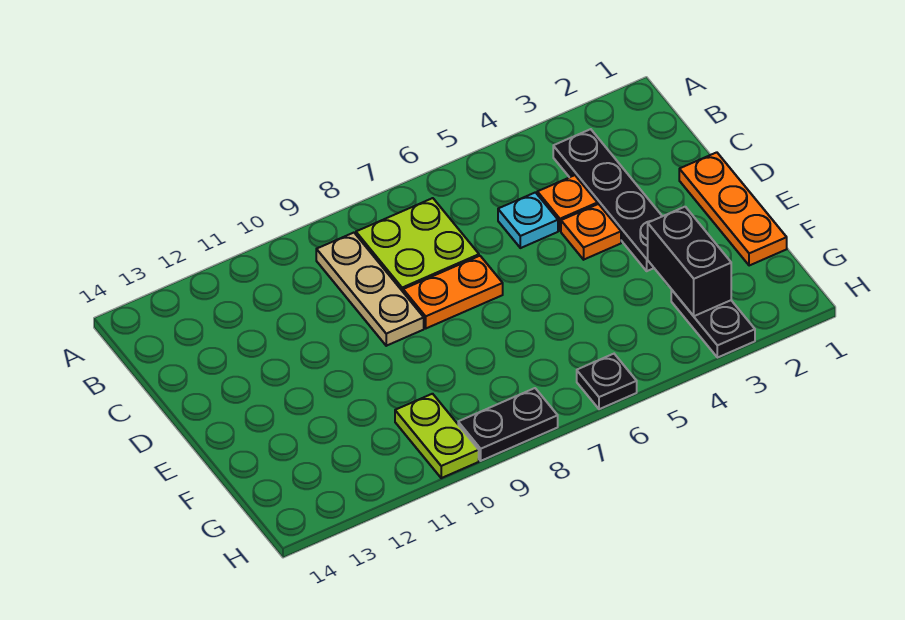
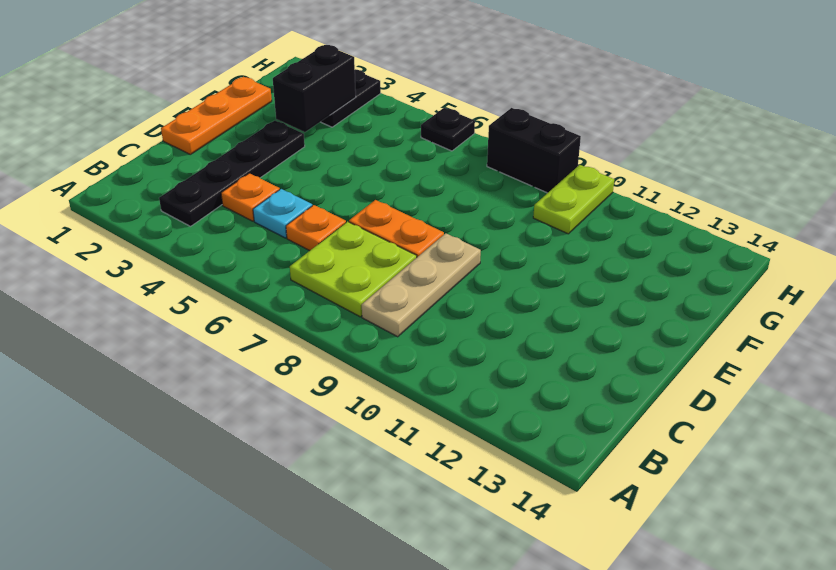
orange 1x1 plate [561,204,621,260] -> orange 1x1 plate moved to [286,205,346,251]
black 1x2 plate [458,388,558,461] -> black 1x2 brick [487,108,581,193]

